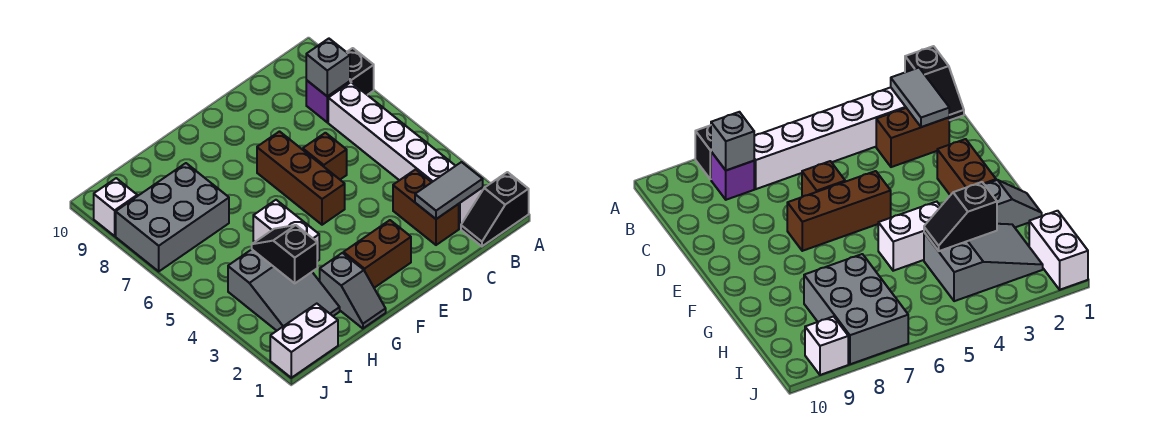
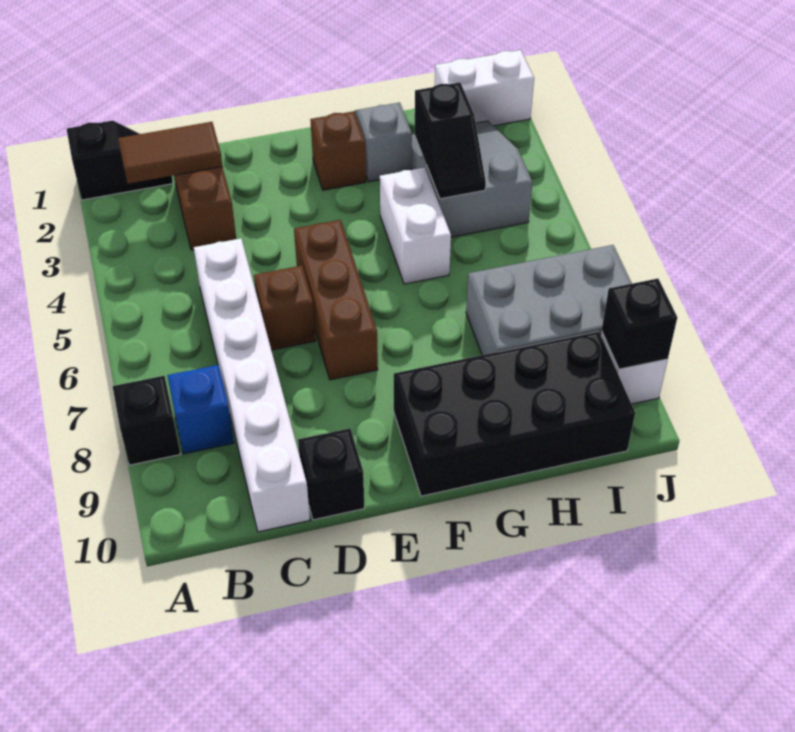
white 1x6 brick [328,82,483,229] -> white 1x6 brick moved to [194,238,310,532]
grey 1x2 tile [415,162,483,219] -> brown 1x2 tile [118,122,222,184]
purple 1x1 brick [306,80,350,122] -> blue 1x1 brick [167,365,234,454]
grey 1x1 brick [306,39,350,96] -> none
none -> black 1x1 brick [298,428,364,520]
brown 1x2 brick [344,220,411,288] -> brown 1x1 brick [310,111,366,190]
none -> black 2x4 brick [394,331,635,496]
none -> black 1x1 brick [602,279,677,369]

